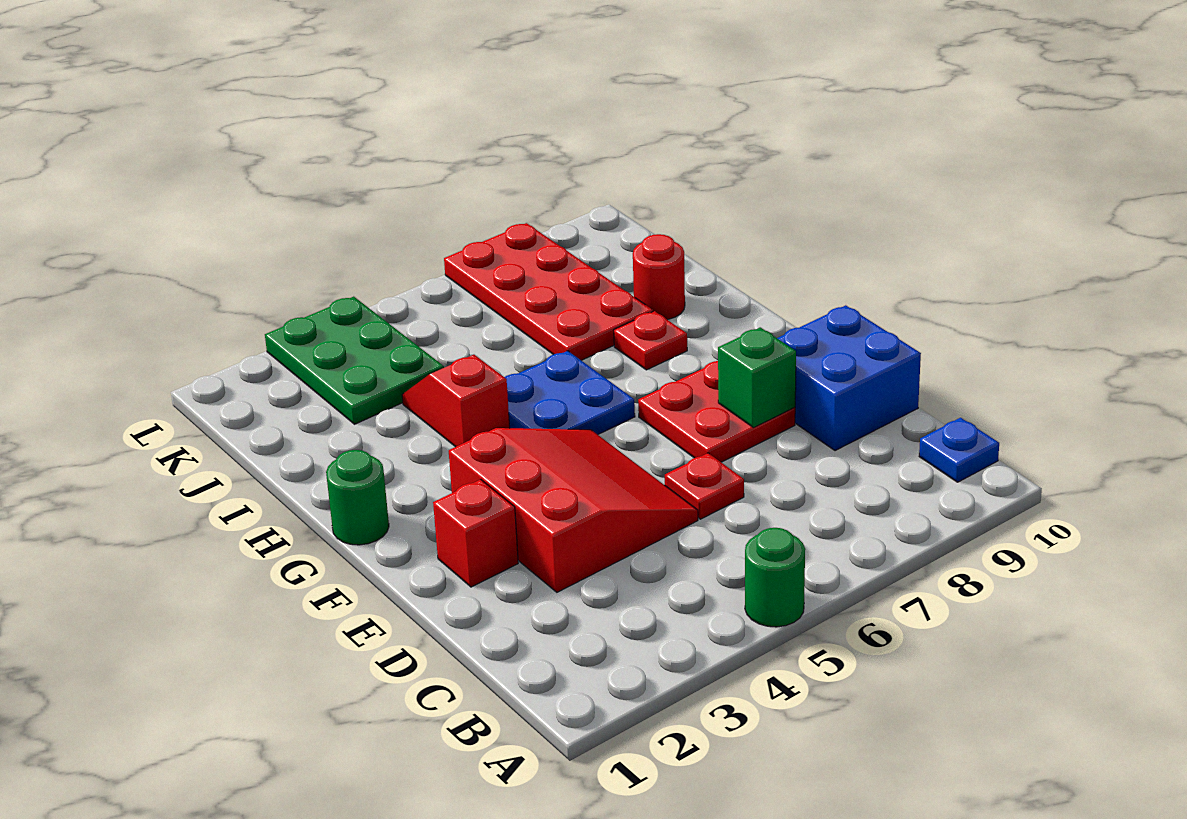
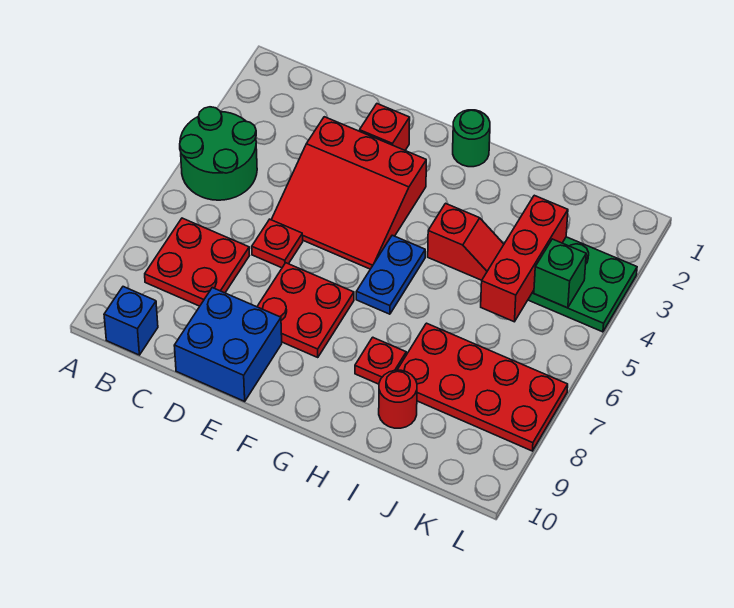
green 1x1 round brick [745,528,805,627] -> green 2x2 round brick [180,107,257,200]
none -> red 2x2 plate [145,218,249,306]
blue 1x1 plate [919,418,999,482] -> blue 1x1 brick [104,287,158,355]
green 1x1 brick [718,327,796,428] -> green 1x1 brick moved to [534,239,586,308]
blue 2x2 plate [505,351,635,435] -> blue 1x2 plate [356,235,425,314]
none -> red 1x3 brick [481,195,568,322]

